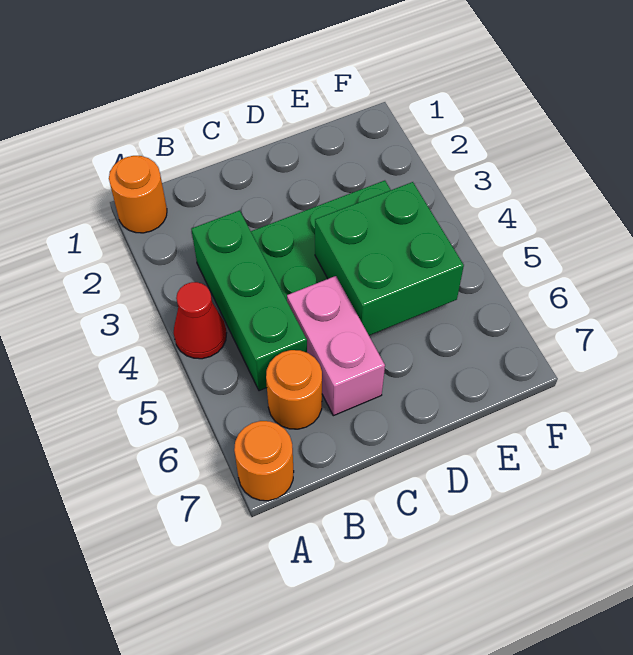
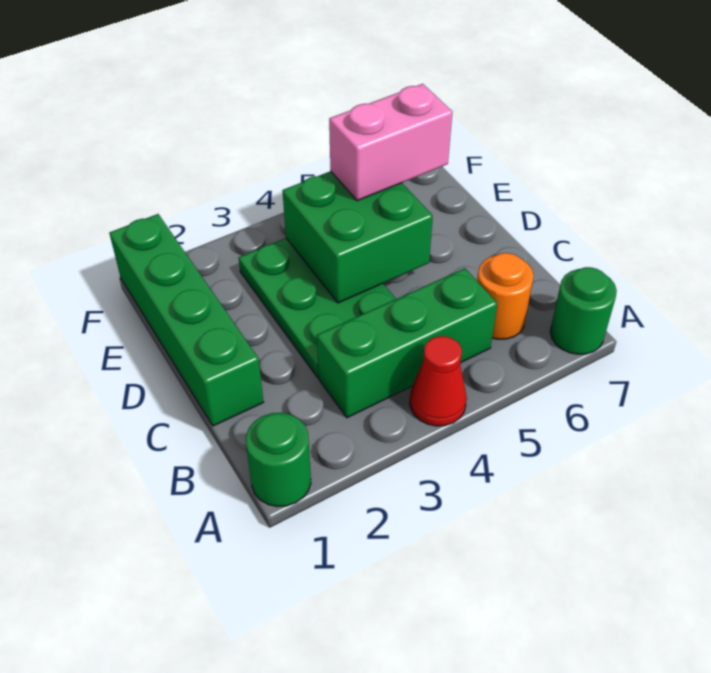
orange 1x1 round brick [109,156,167,233] -> green 1x1 round brick [246,413,311,507]
orange 1x1 round brick [234,421,294,501] -> green 1x1 round brick [550,267,617,354]
none -> green 1x4 brick [109,214,263,426]
pink 1x2 brick [287,276,385,416] -> pink 1x2 brick moved to [329,84,452,201]

